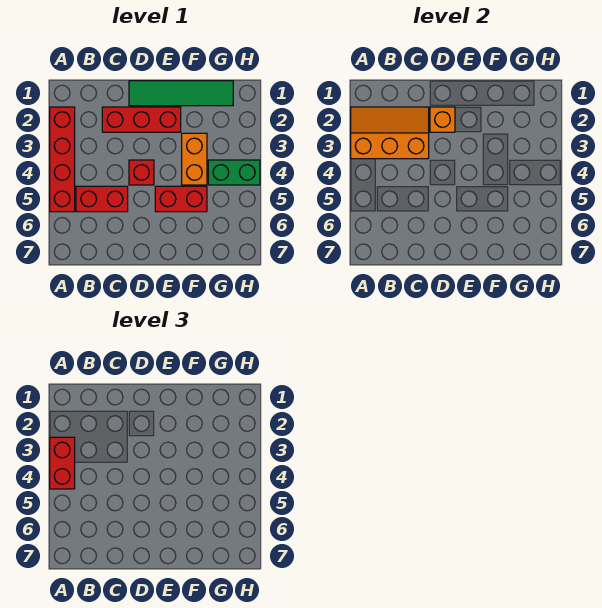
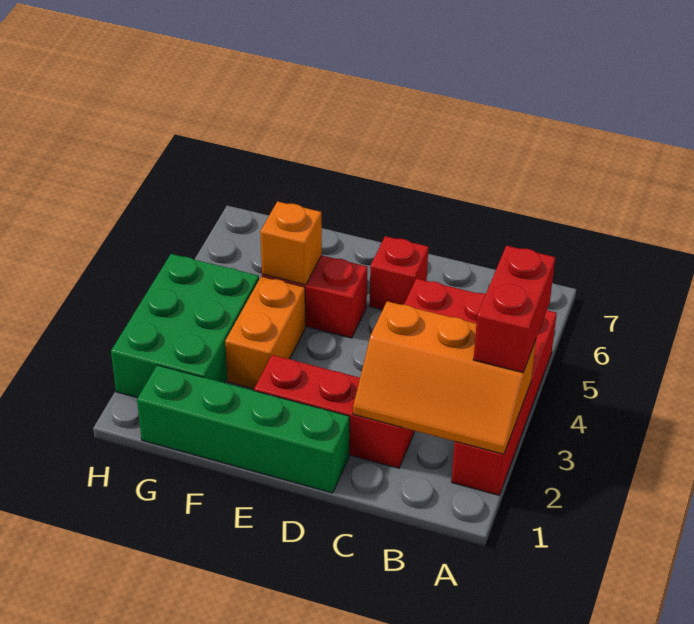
green 1x4 tile [129,81,233,106] -> green 1x4 brick [137,365,350,493]
orange 1x1 brick [430,107,455,132] -> orange 1x1 brick moved to [260,201,322,285]
red 1x1 brick [129,160,154,185] -> red 1x1 brick moved to [370,236,428,310]
green 1x2 brick [208,160,260,185] -> green 2x3 brick [111,254,259,398]

